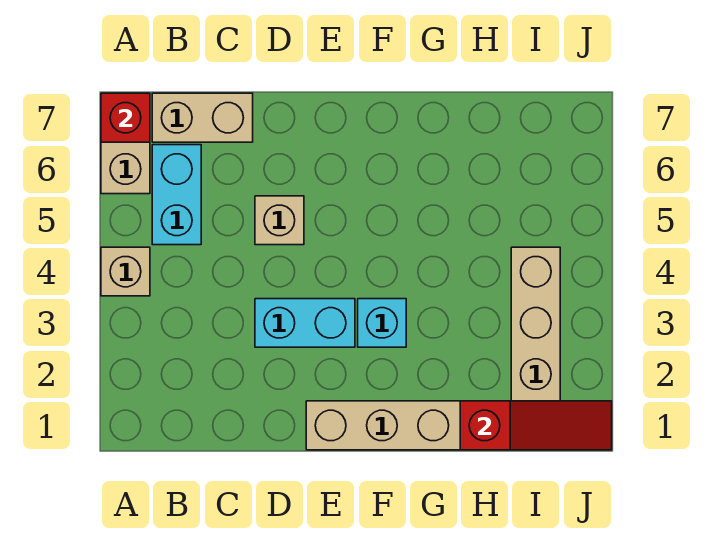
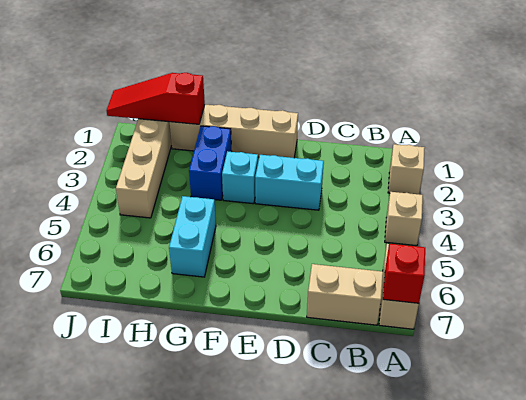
cyan 1x2 brick [152,145,201,245] -> cyan 1x2 brick moved to [169,196,216,277]
tan 1x1 brick [255,196,304,245] -> tan 1x1 brick moved to [388,144,425,194]
none -> blue 1x2 brick [189,126,232,200]

